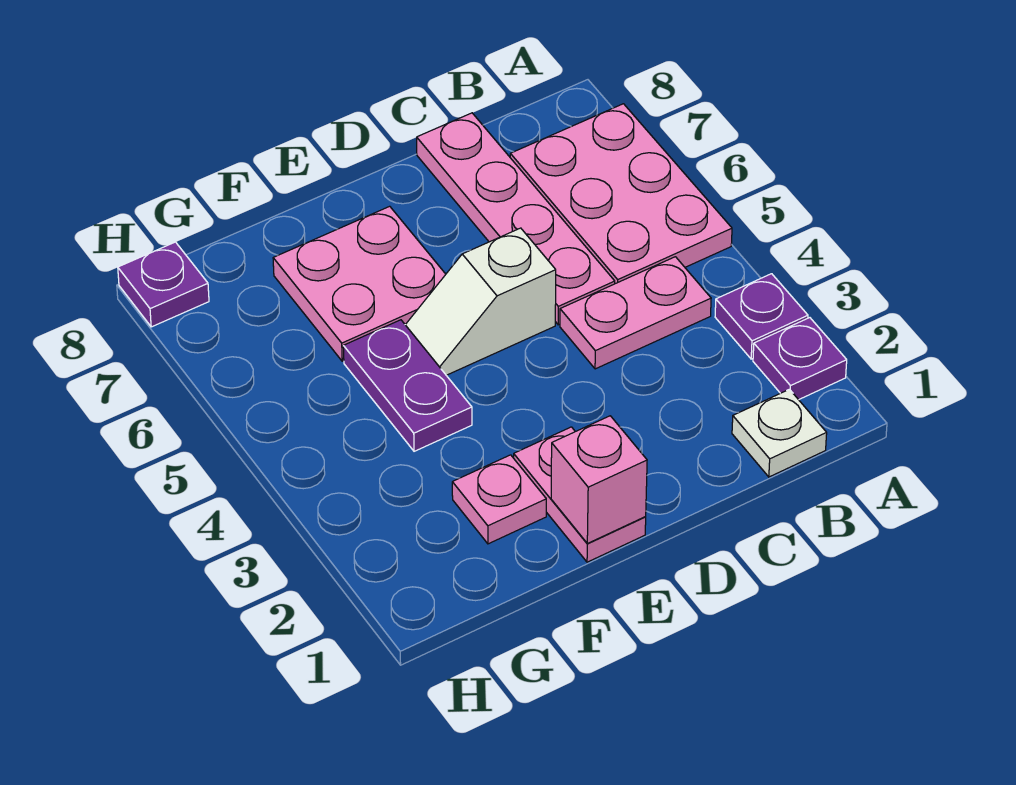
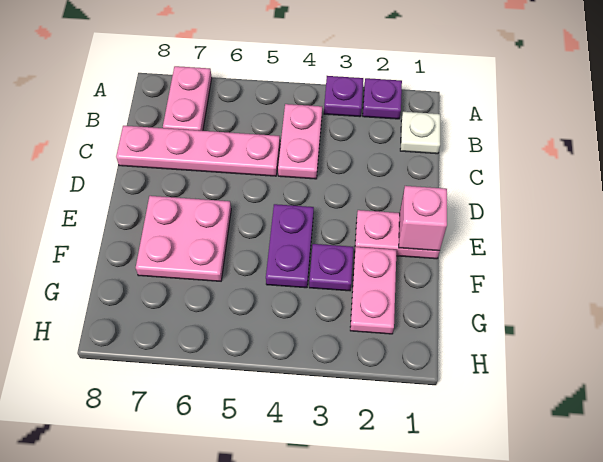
pink 2x3 plate [510,104,732,284] -> pink 1x2 plate [163,66,212,131]
white 1x2 slope [406,228,556,375] -> none
pink 1x1 plate [452,455,546,544] -> pink 1x2 plate [350,247,397,334]
purple 1x2 plate [343,320,472,451] -> purple 1x2 plate turned to [266,204,314,288]
purple 1x1 plate [118,242,209,327] -> purple 1x1 plate moved to [309,244,353,291]

